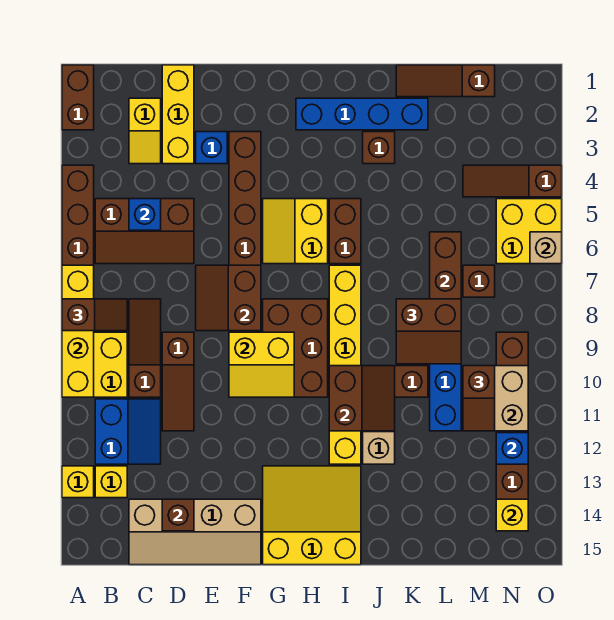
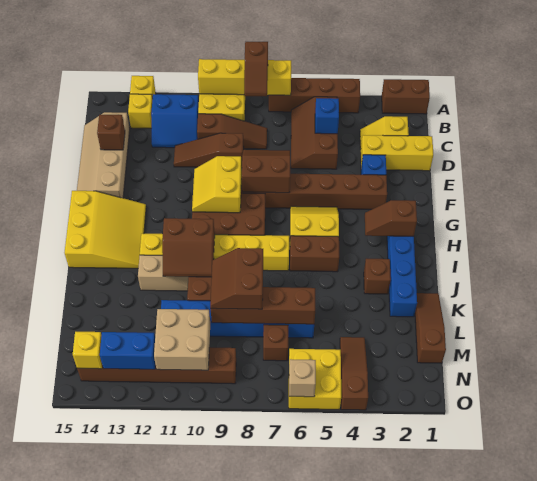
brown 1x2 slope [463,366,495,431] -> brown 1x2 slope moved to [365,200,417,236]
blue 1x1 brick [496,433,528,464] -> blue 1x2 brick [100,332,156,369]

